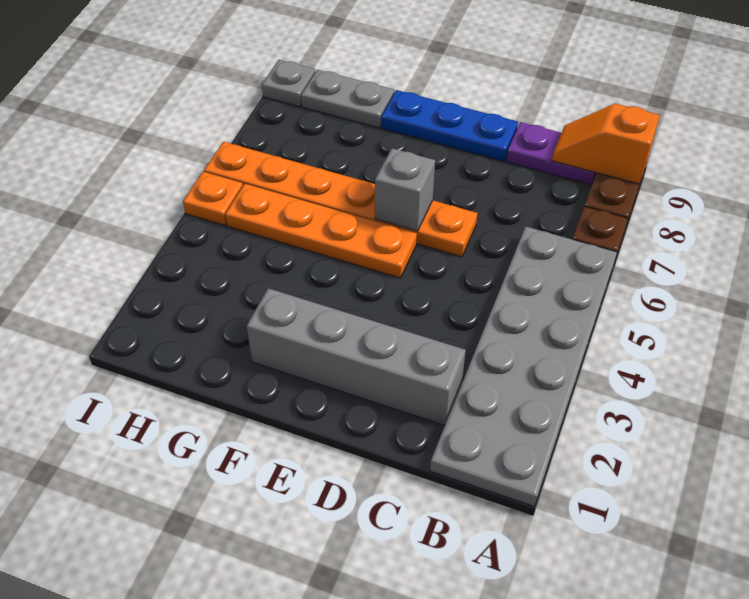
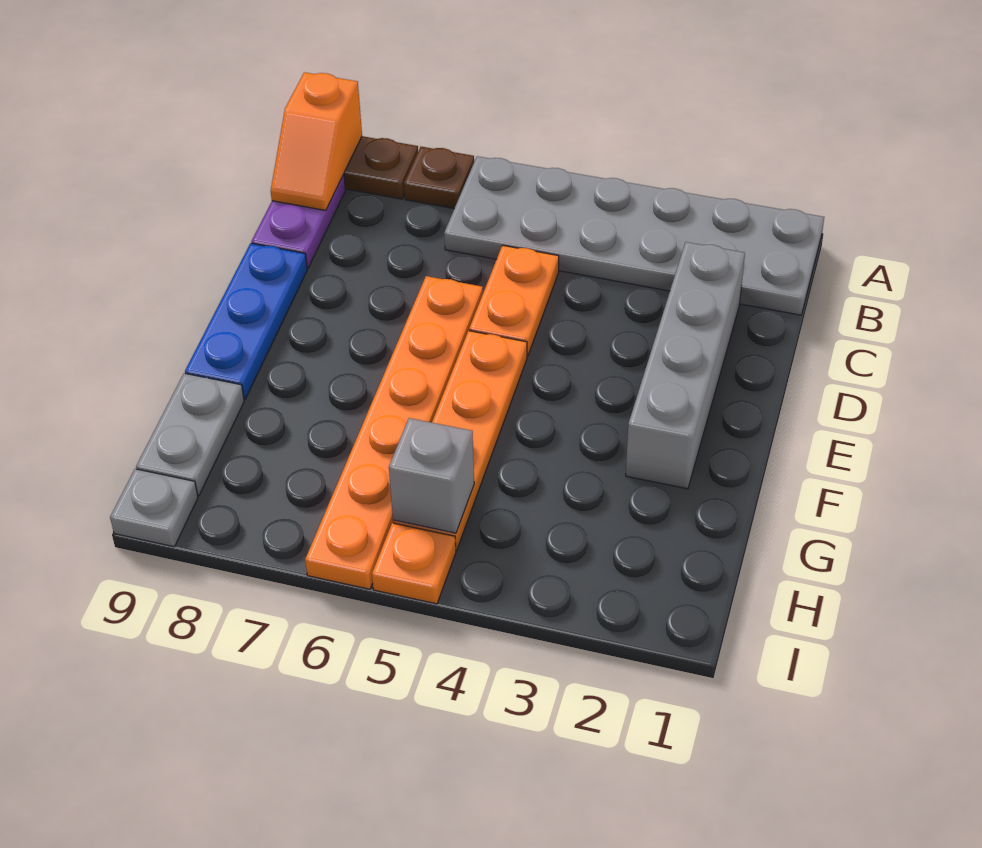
none -> orange 1x2 plate [469,245,559,357]
grey 1x1 brick [375,148,435,231] -> grey 1x1 brick moved to [389,418,474,533]

